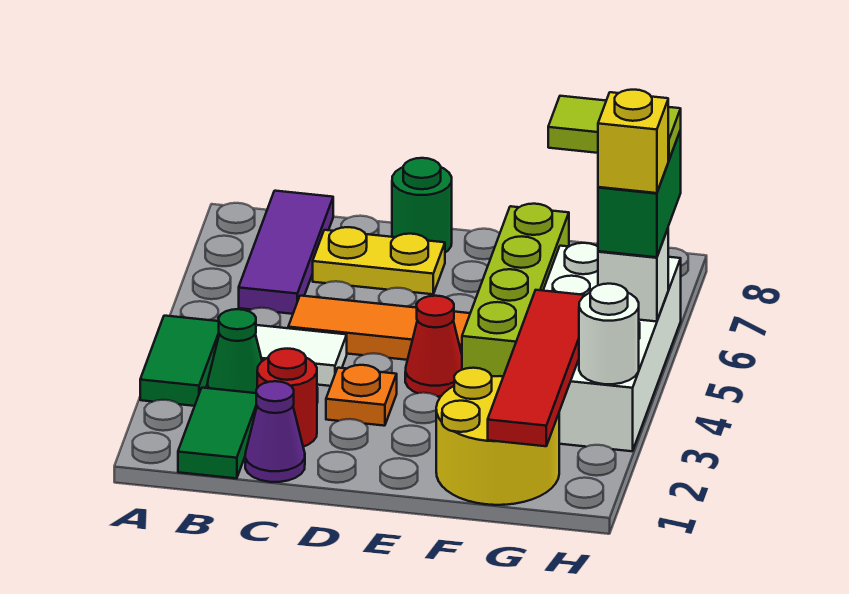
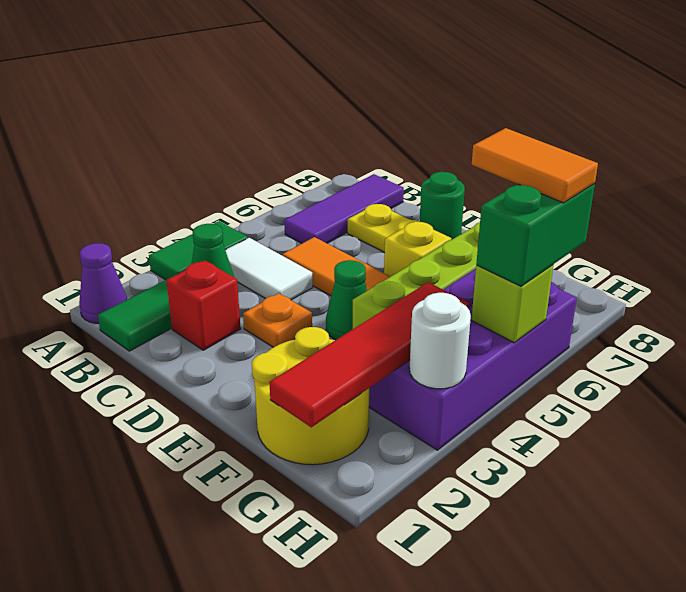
purple 1x1 cone [245,381,305,482] -> purple 1x1 cone moved to [79,243,127,323]
red 1x1 round brick [257,349,317,447] -> red 1x1 brick [166,261,241,350]
red 1x1 cone [405,296,462,396] -> green 1x1 cone [326,260,367,340]
white 2x4 brick [543,243,681,451] -> purple 2x4 brick [369,269,577,450]
lime 1x2 tile [548,96,681,160] -> orange 1x2 tile [472,128,598,203]
white 1x1 brick [598,229,668,322] -> lime 1x1 brick [471,265,553,343]
yellow 1x1 brick [598,90,668,193] -> yellow 1x1 brick moved to [384,221,451,277]

